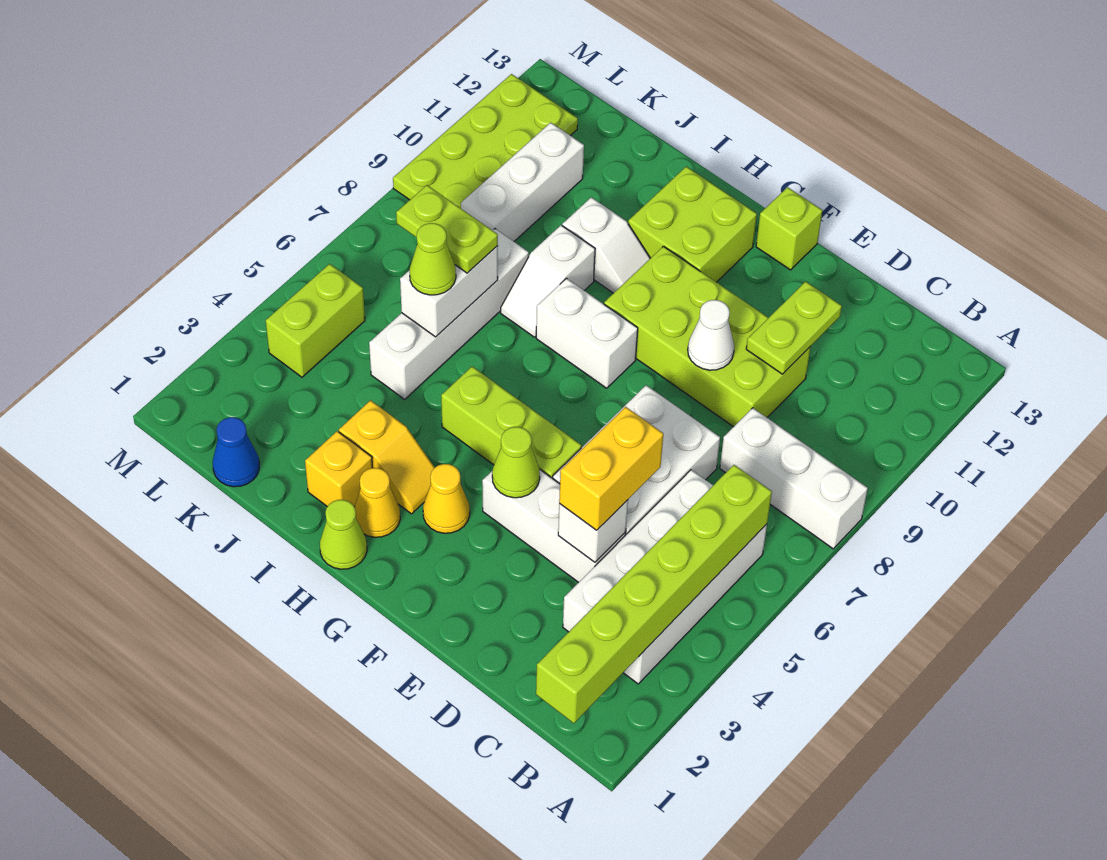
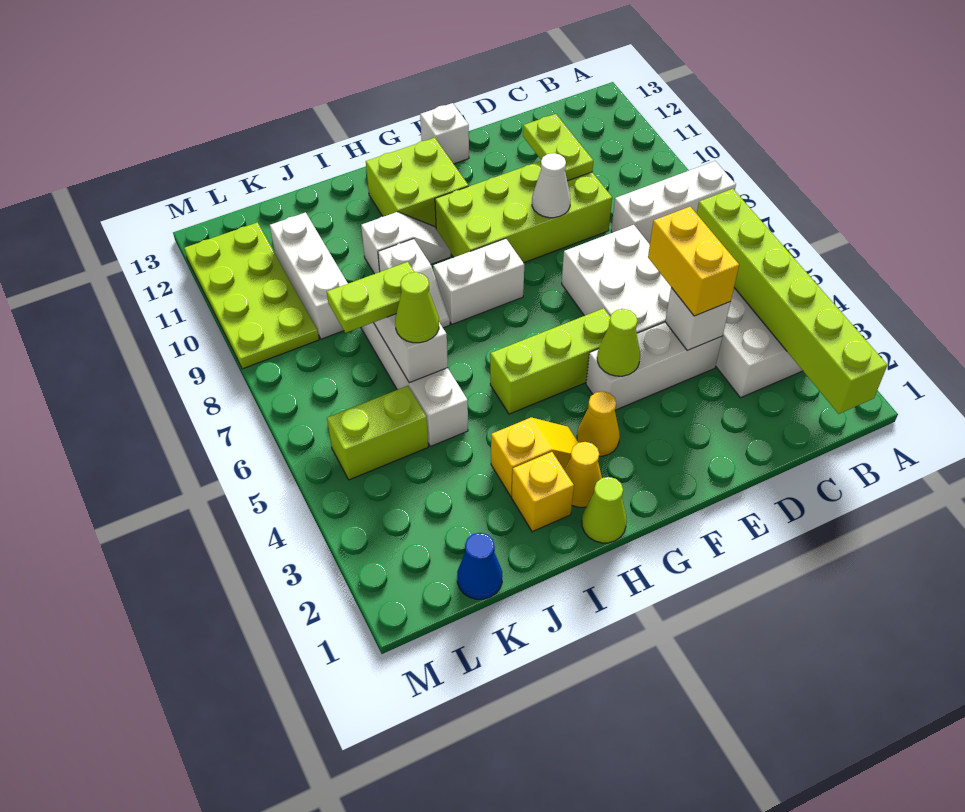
lime 1x1 brick [756,187,822,270] -> white 1x1 brick [420,103,469,164]
lime 1x2 brick [266,264,365,377] -> lime 1x2 brick turned to [327,386,428,480]

